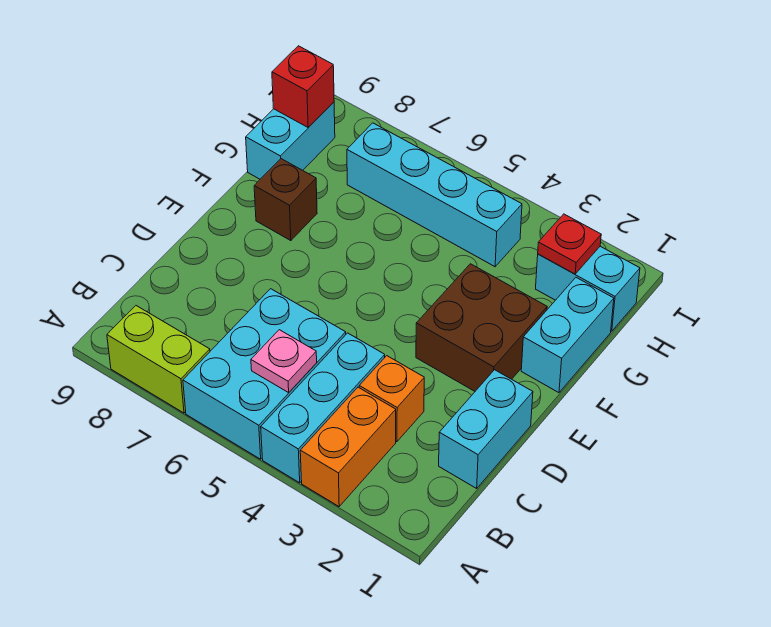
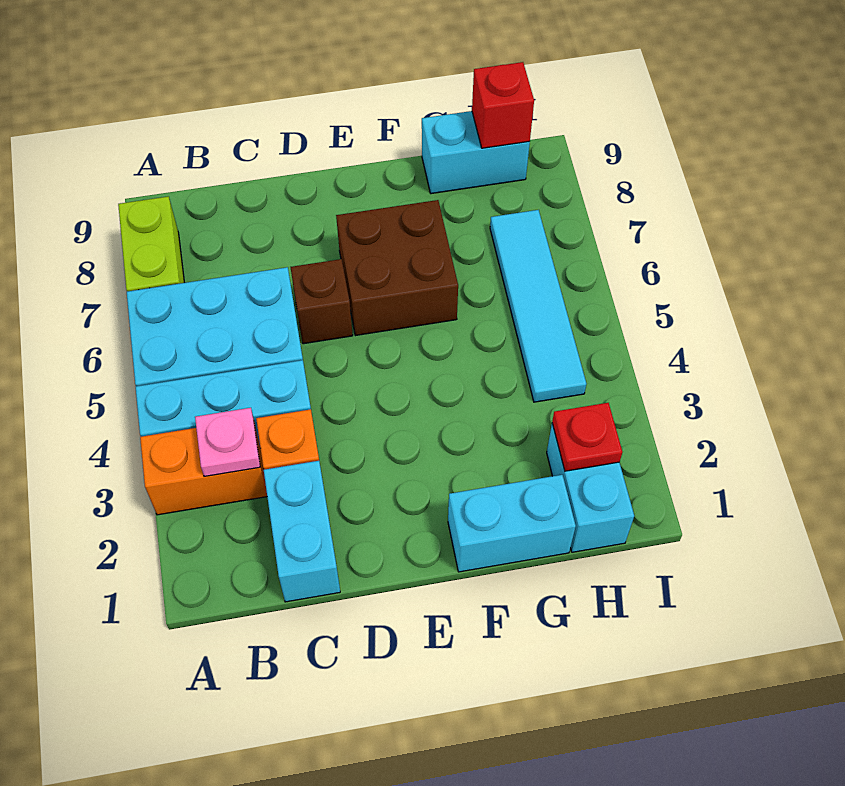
pink 1x1 plate [251,330,317,393] -> pink 1x1 plate moved to [195,408,260,477]
cyan 1x2 brick [439,370,533,488] -> cyan 1x2 brick turned to [264,461,340,602]
brown 2x2 brick [416,264,547,391] -> brown 2x2 brick moved to [336,200,458,336]
brown 1x1 brick [254,159,317,241] -> brown 1x1 brick moved to [291,259,353,344]
cyan 1x4 brick [347,123,522,267] -> cyan 1x4 tile [490,210,586,402]

